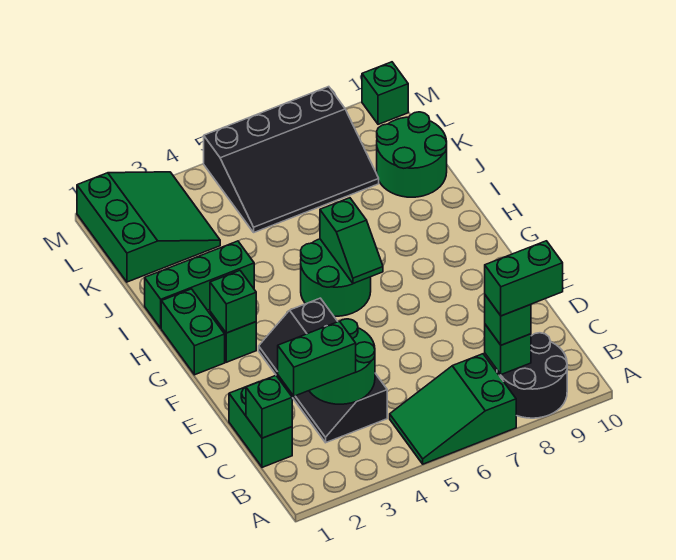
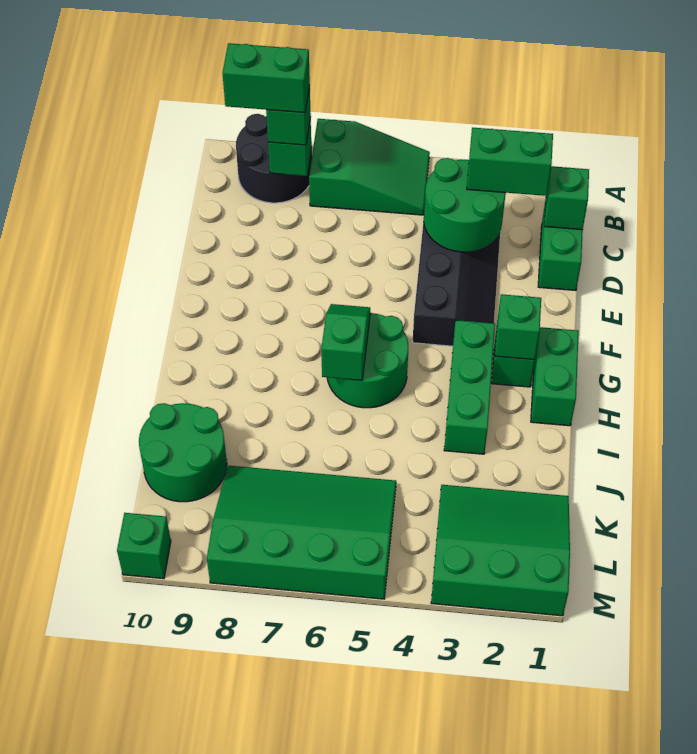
green 1x3 brick [145,241,254,328] -> green 1x3 brick turned to [444,320,495,454]
green 3x3 slope [77,172,220,282] -> green 3x3 slope turned to [431,485,570,616]
black 3x4 slope [204,87,379,232] -> green 3x4 slope [207,466,396,599]

